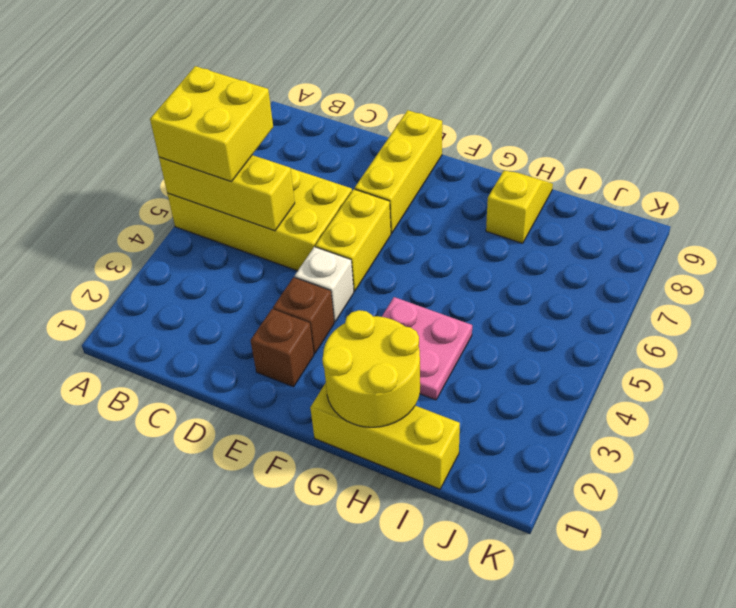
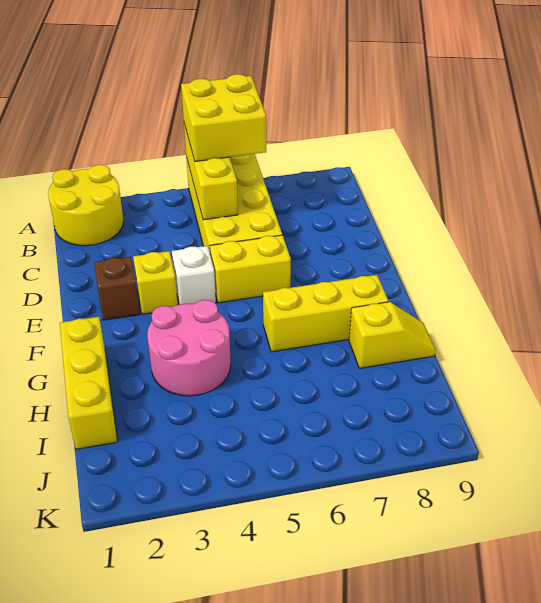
brown 1x1 brick [273,277,334,354] -> yellow 1x1 brick [133,251,178,314]
yellow 1x3 brick [355,110,442,233] -> yellow 1x3 brick moved to [263,275,388,352]
yellow 2x2 round brick [322,310,420,427] -> yellow 2x2 round brick moved to [48,165,124,246]
pink 2x2 plate [382,297,472,400] -> pink 2x2 round brick [147,300,231,396]

